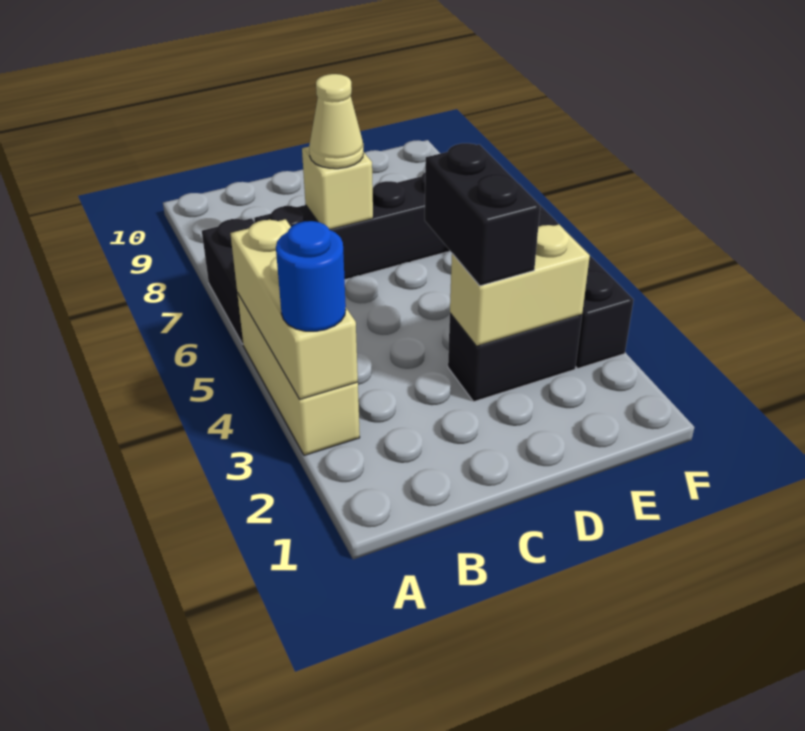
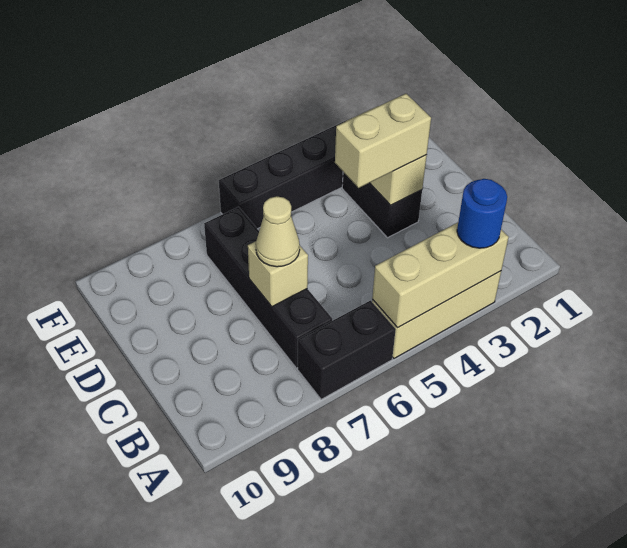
black 1x2 brick [425,143,540,286] -> tan 1x2 brick [335,94,431,188]

